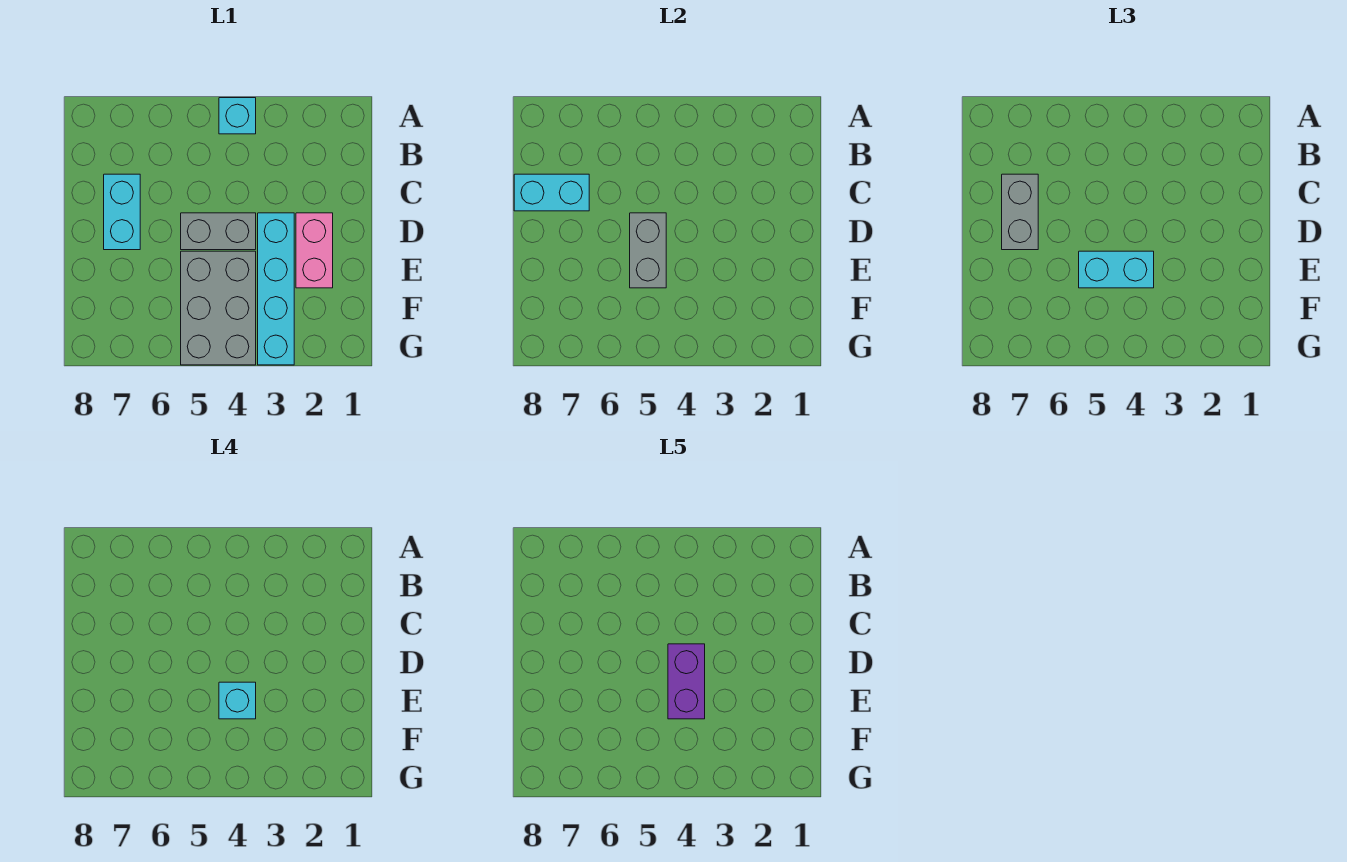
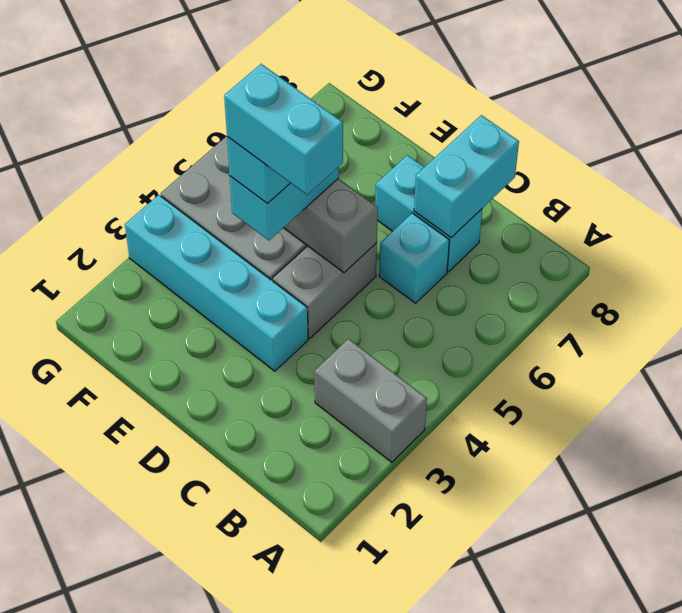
cyan 1x1 brick [219,98,256,134] -> cyan 1x1 brick moved to [379,213,449,303]
grey 1x2 brick [1002,174,1038,250] -> grey 1x2 brick moved to [315,339,427,462]
pink 1x2 brick [296,213,333,288] -> none
purple 1x2 brick [668,644,705,719] -> cyan 1x2 brick [224,64,343,195]

